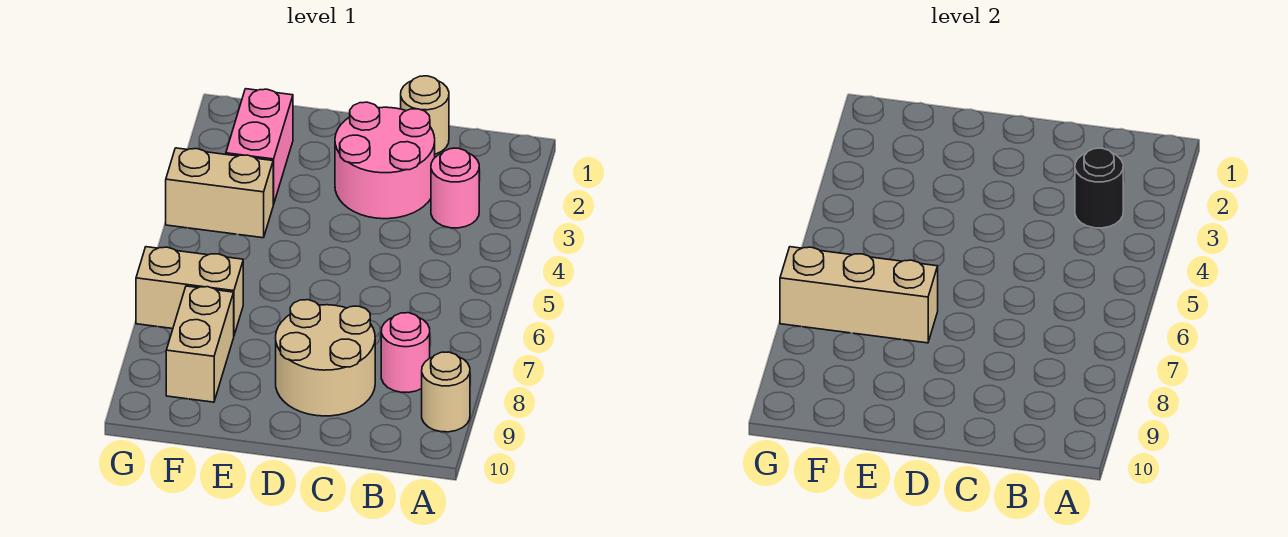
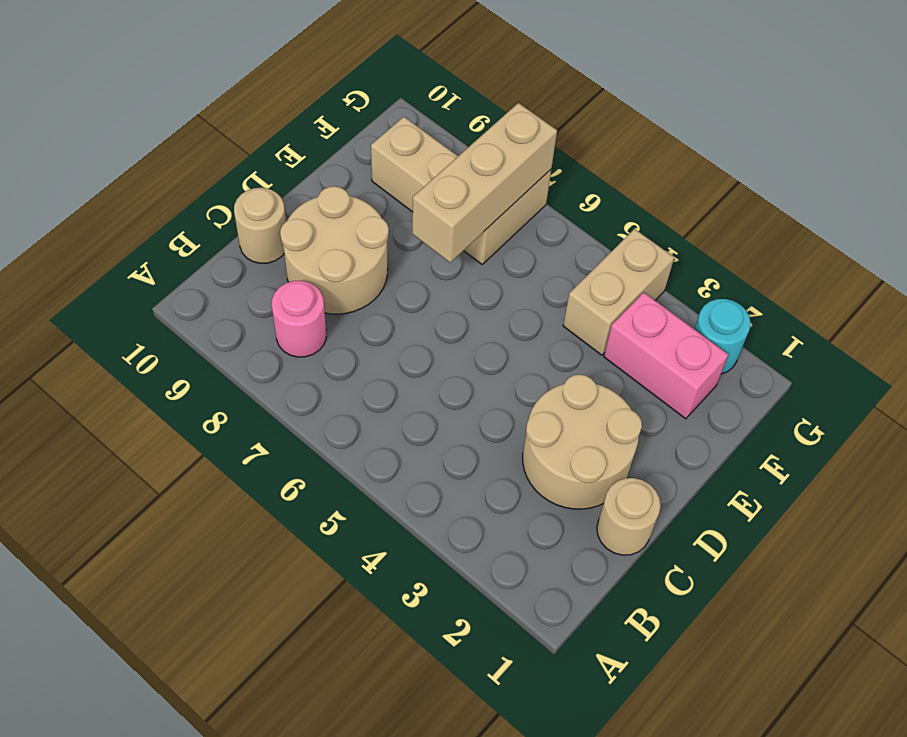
tan 1x1 round brick [422,352,470,432] -> tan 1x1 round brick moved to [234,188,286,263]
pink 1x1 round brick [431,148,479,228] -> none
black 1x1 round brick [1075,148,1123,228] -> none
pink 2x2 round brick [335,102,435,219] -> tan 2x2 round brick [523,374,642,509]
none -> cyan 1x1 round brick [694,299,751,374]

